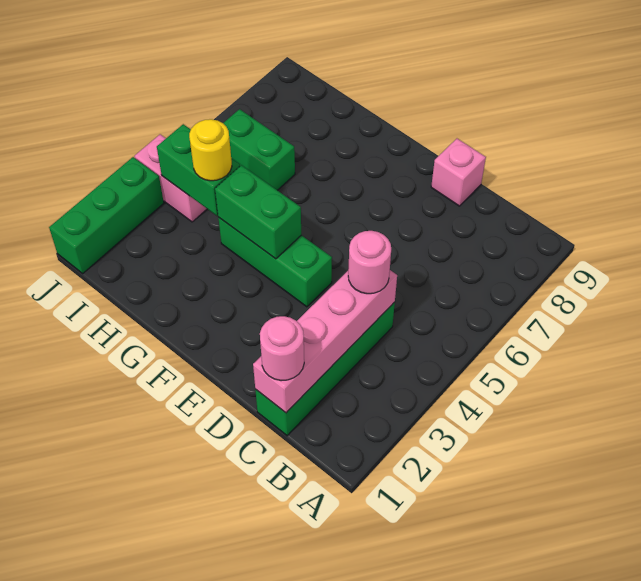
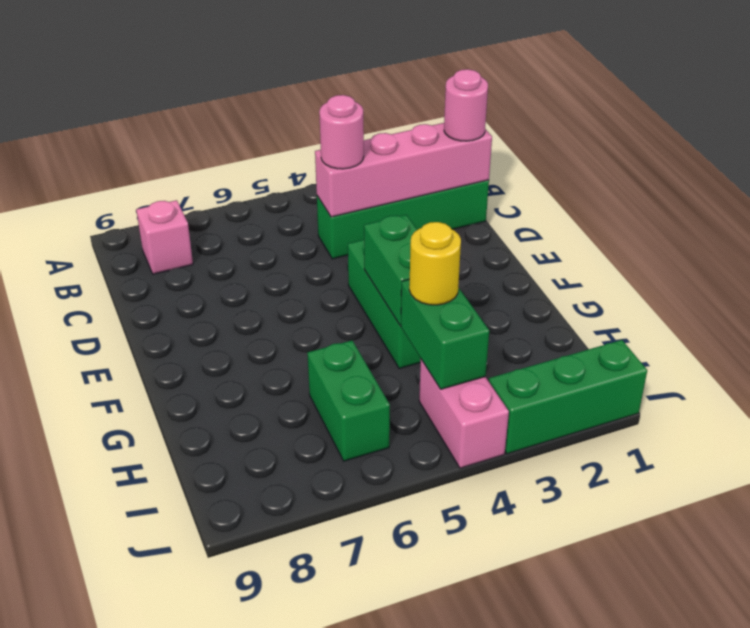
pink 1x1 brick [431,139,486,206] -> pink 1x1 brick moved to [136,200,193,274]

